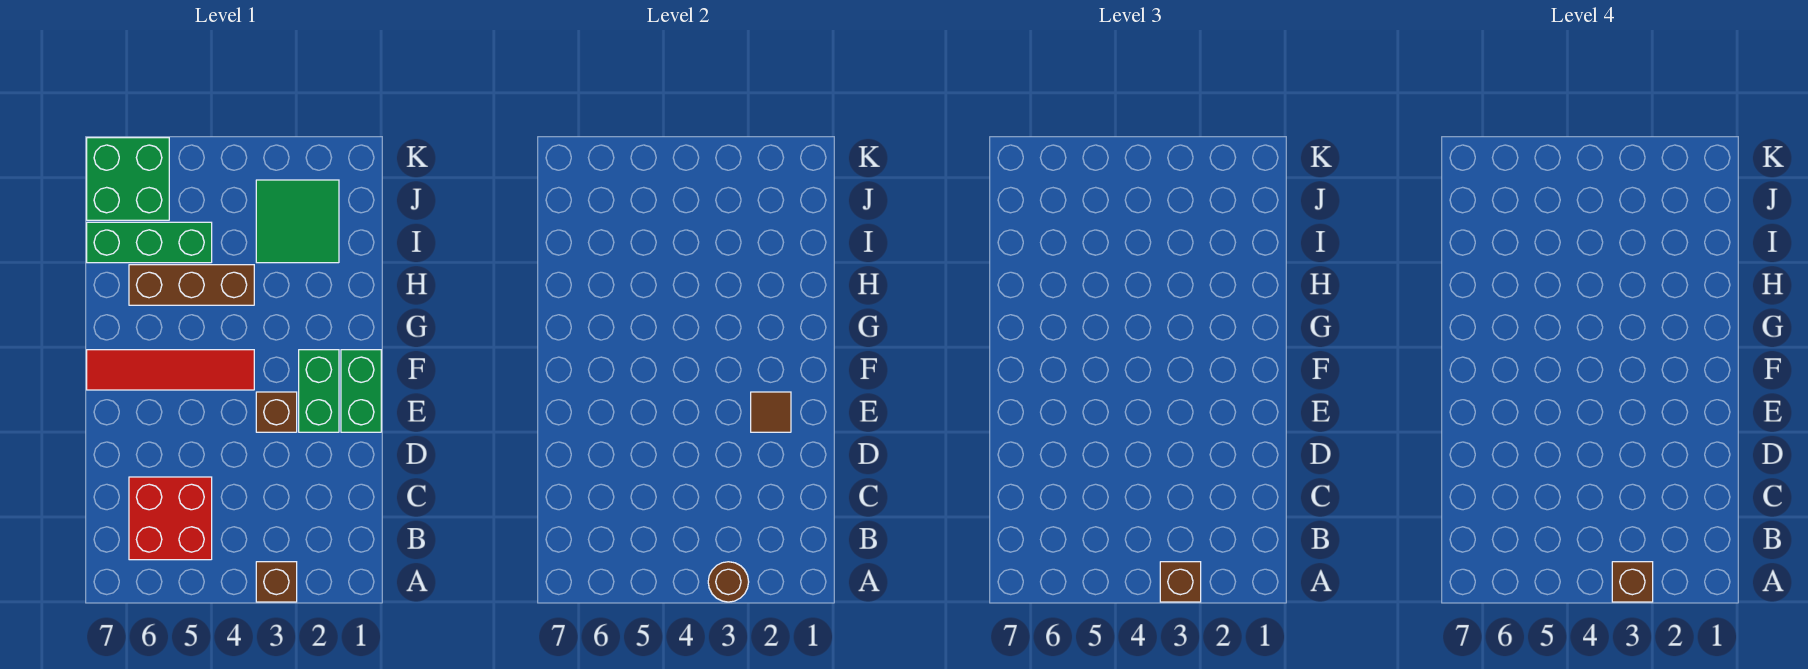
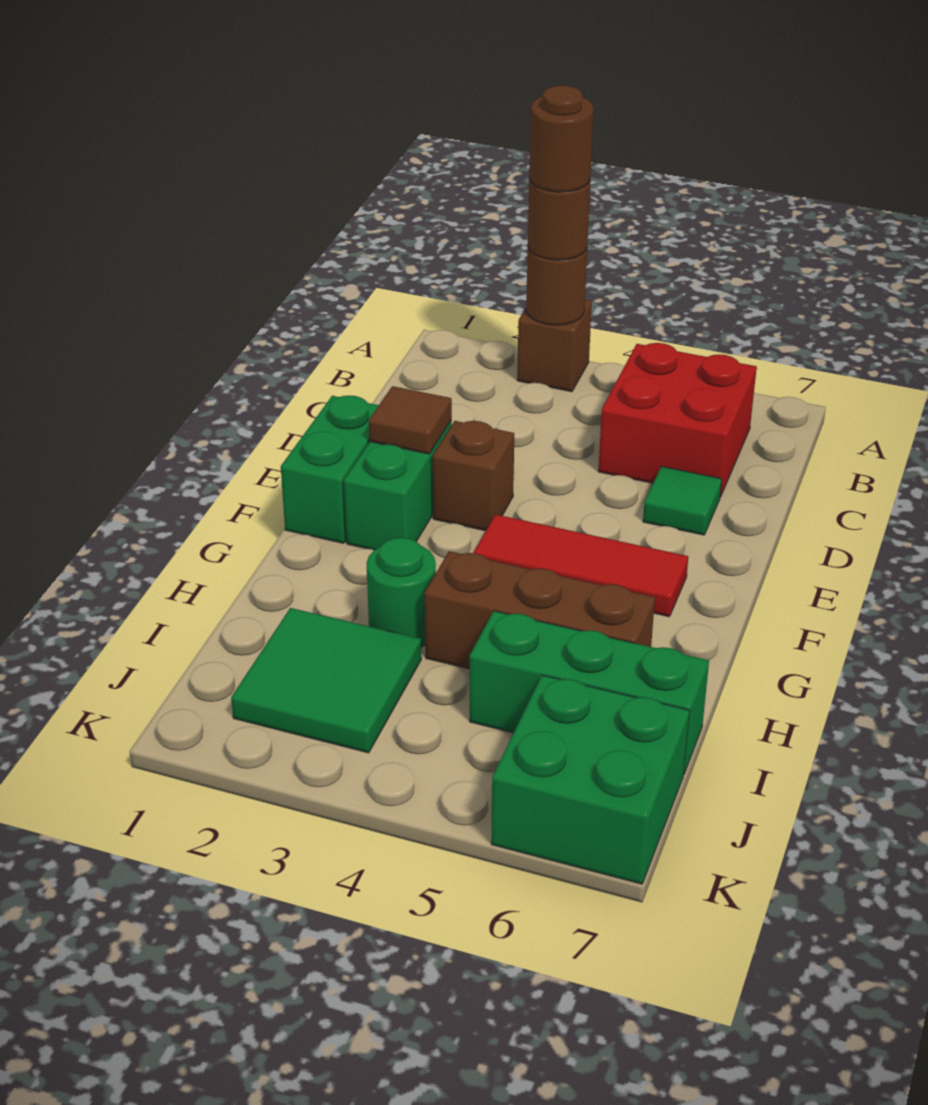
brown 1x1 brick [1160,562,1201,602] -> brown 1x1 round brick [528,179,590,260]
brown 1x1 brick [1612,562,1653,602] -> brown 1x1 round brick [529,85,594,192]
none -> green 1x1 tile [643,466,722,535]
red 1x4 tile [87,350,254,390] -> red 1x3 tile [474,514,688,617]
none -> green 1x1 round brick [367,538,436,647]

